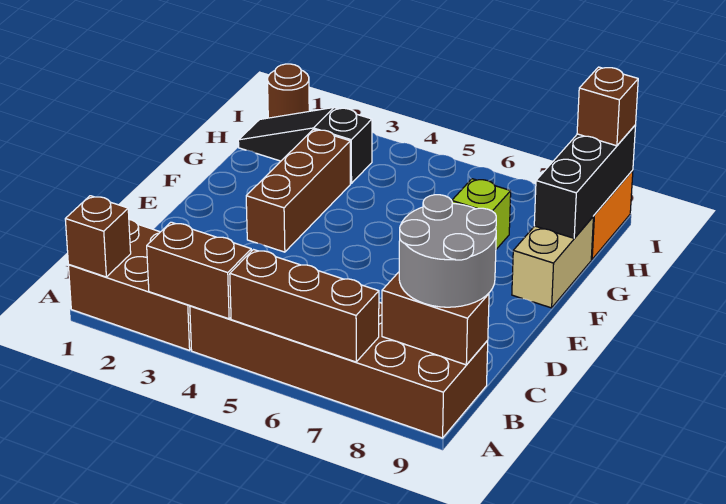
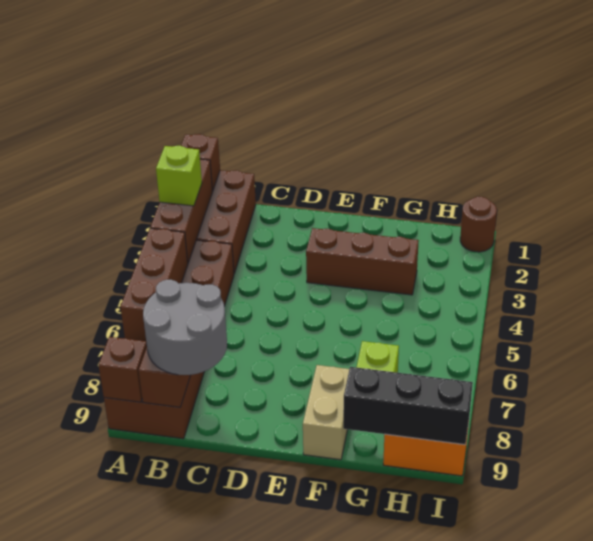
brown 1x2 brick [147,222,251,319] -> brown 1x3 brick [150,159,213,263]
none -> lime 1x1 brick [156,146,202,206]
tan 1x2 brick [512,217,593,308] -> tan 1x2 brick turned to [303,365,349,460]
black 1x3 slope [238,108,372,183] -> none
brown 1x1 brick [577,67,638,146] -> brown 1x1 brick moved to [98,337,147,402]

